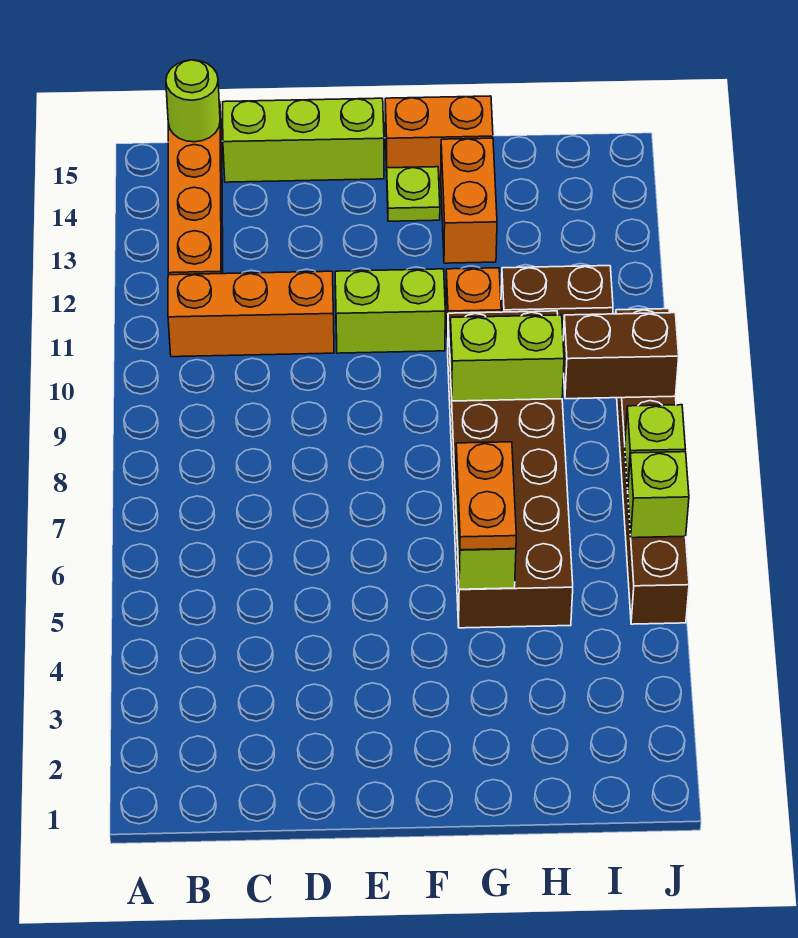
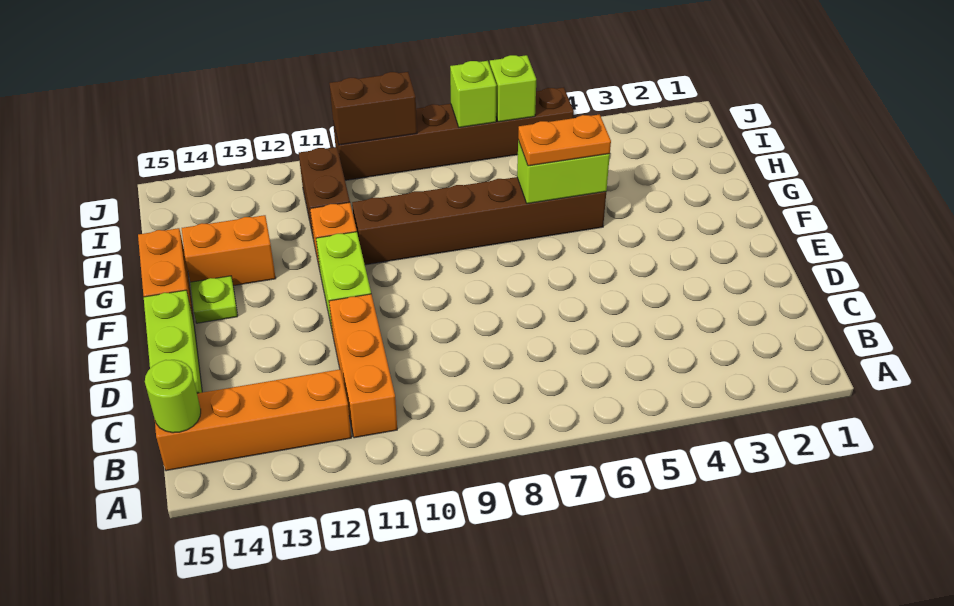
brown 2x6 brick [448,311,573,628] -> brown 1x6 brick [352,177,606,265]
lime 1x2 brick [450,315,564,401] -> none
brown 1x2 brick [563,313,679,399] -> brown 1x2 brick turned to [329,72,417,145]

